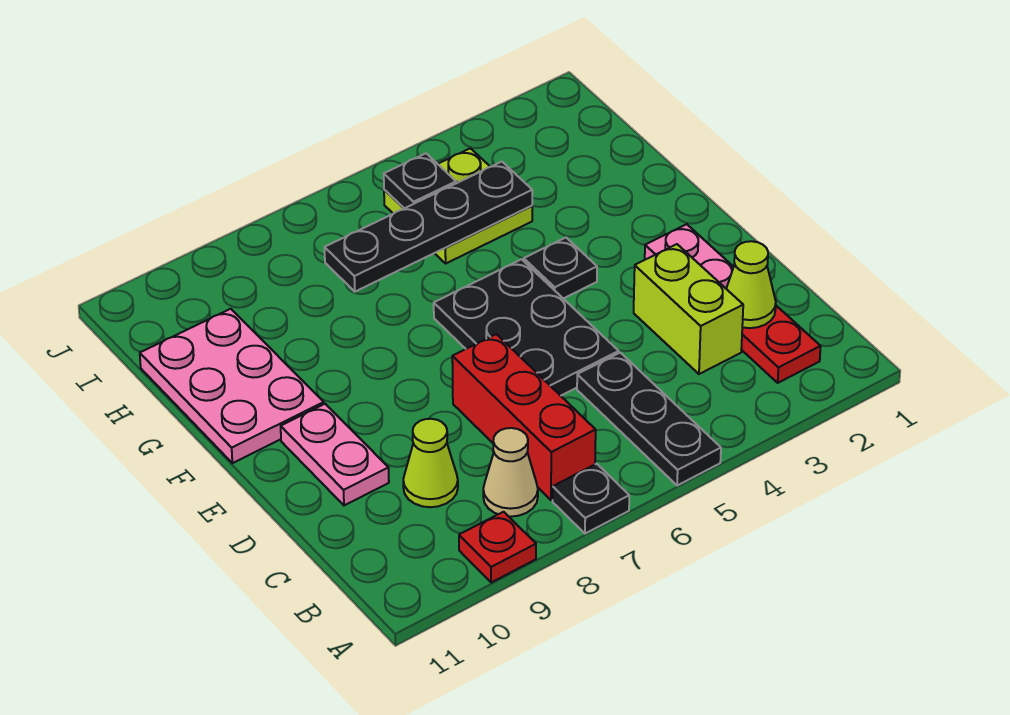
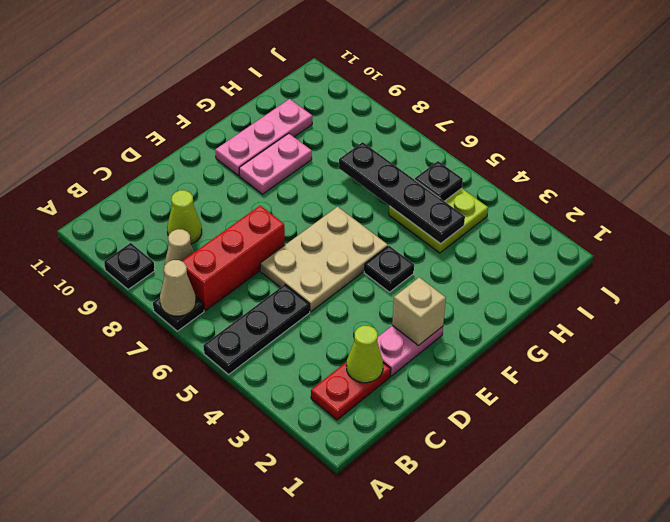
none -> tan 1x1 cone [160,260,196,316]
red 1x1 plate [459,512,536,583] -> black 1x1 plate [104,243,155,289]
lime 1x2 brick [634,244,743,374] -> none
black 2x3 plate [434,259,619,396] -> tan 2x3 plate [261,207,388,312]
pink 1x2 plate [281,404,389,505] -> pink 1x2 plate moved to [239,133,312,194]
none -> tan 1x1 brick [392,277,446,345]
pink 2x3 plate [140,309,324,463] -> pink 1x3 plate [215,99,312,176]

